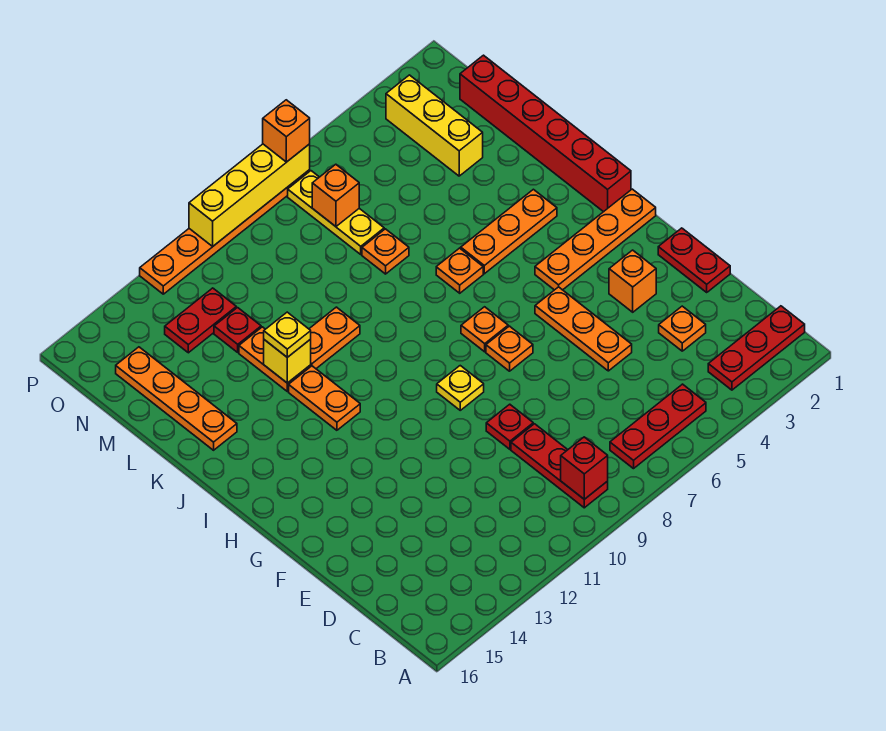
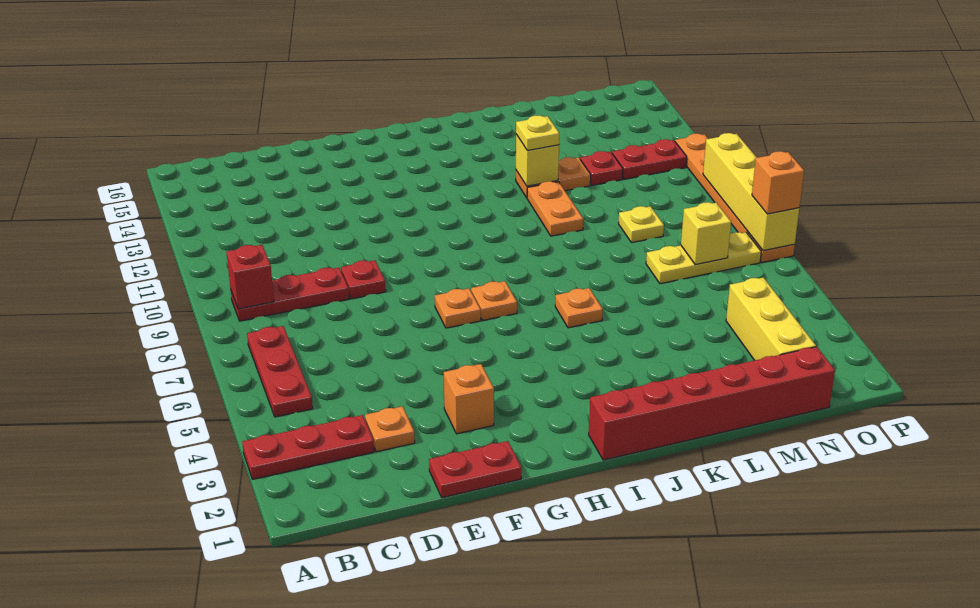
red 1x3 plate [708,306,805,390] -> red 1x3 plate turned to [242,415,374,479]
orange 1x3 plate [535,287,632,371] -> none
yellow 1x1 plate [437,366,484,410] -> yellow 1x1 plate moved to [618,206,664,243]
orange 1x4 plate [535,189,656,290] -> none
orange 1x2 plate [289,366,360,430] -> none
orange 1x3 plate [461,189,557,274] -> none
orange 1x4 plate [116,347,237,450] -> none
orange 1x1 plate [362,229,409,274] -> none
yellow 1x3 brick [386,75,483,176] -> yellow 1x3 brick turned to [726,277,816,360]
orange 1x1 brick [312,164,359,226] -> yellow 1x1 brick [681,202,731,265]
red 1x2 plate [165,288,236,353] -> red 1x2 plate turned to [612,139,687,179]

